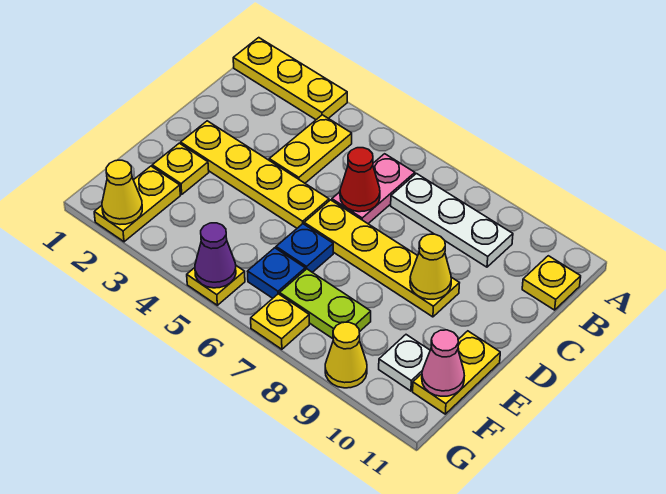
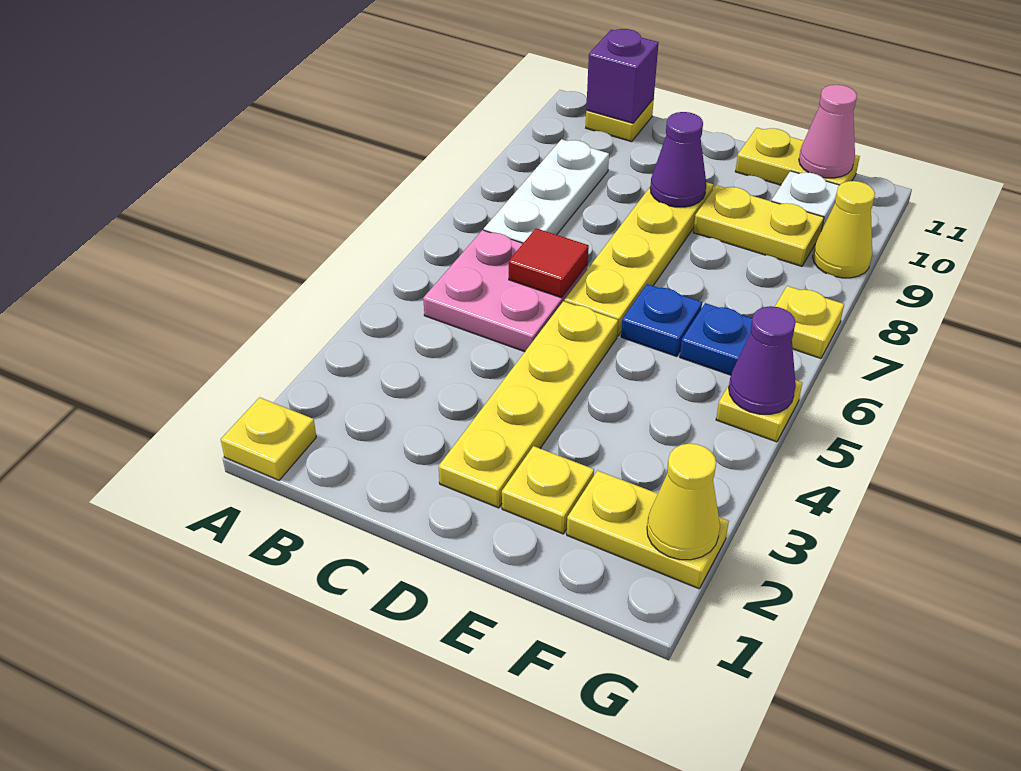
yellow 1x3 plate [233,38,347,120] -> yellow 1x1 plate [221,397,316,480]
yellow 1x2 plate [269,115,352,183] -> yellow 1x2 plate moved to [693,185,824,266]
pink 1x2 plate [332,154,415,223] -> pink 2x2 plate [423,230,588,352]
none -> purple 1x1 brick [586,29,659,123]
red 1x1 cone [340,148,380,212] -> red 1x1 tile [509,228,589,298]
yellow 1x1 cone [410,234,451,299] -> purple 1x1 cone [650,112,706,207]
lime 1x2 plate [280,269,371,339] -> none

